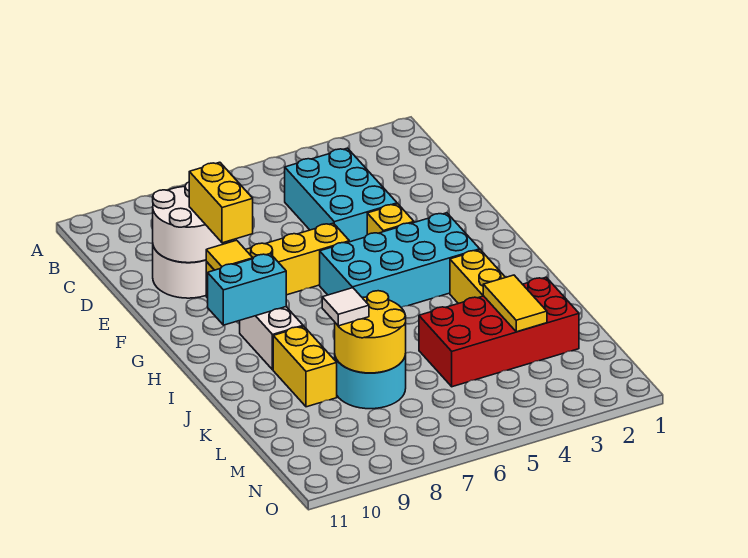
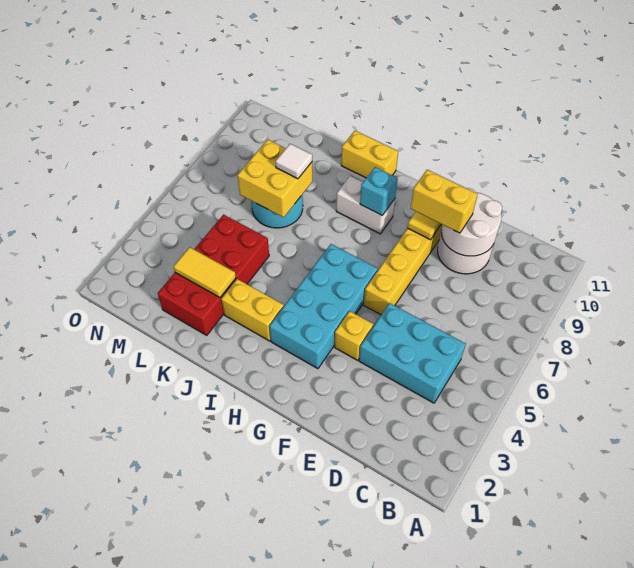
cyan 1x2 brick [208,254,286,325] -> cyan 1x1 brick [360,167,398,215]
yellow 1x2 brick [273,326,337,407] -> yellow 1x2 brick moved to [341,131,398,178]
yellow 2x2 round brick [335,291,406,373] -> yellow 2x2 brick [237,140,312,217]

